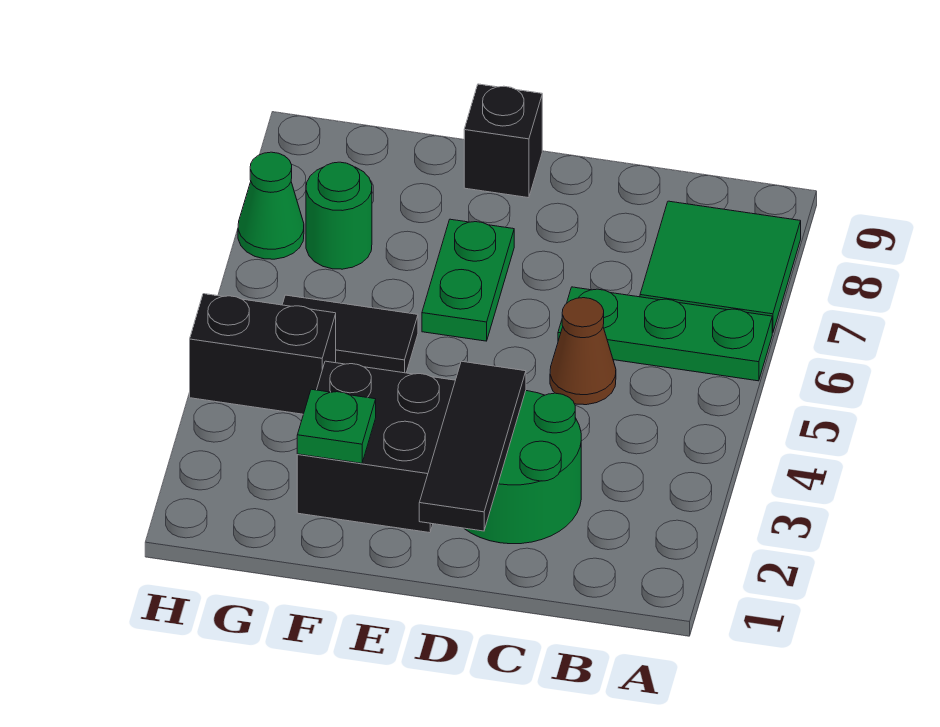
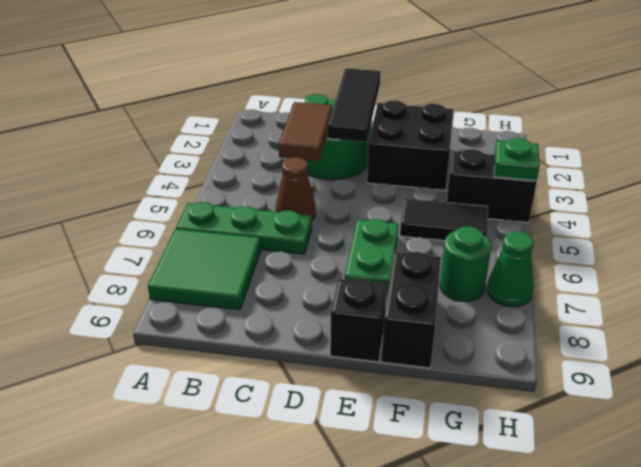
none -> brown 1x2 tile [279,102,332,161]
green 1x1 plate [297,389,376,463] -> green 1x1 plate moved to [494,138,540,181]
none -> black 1x2 brick [381,252,441,368]

